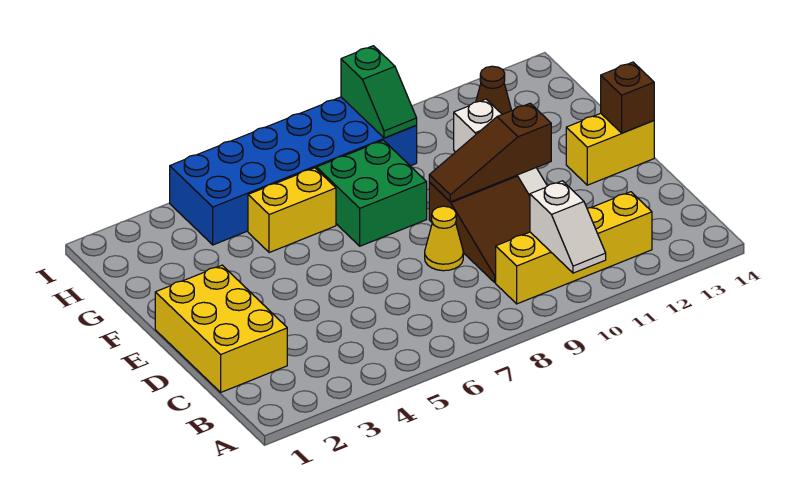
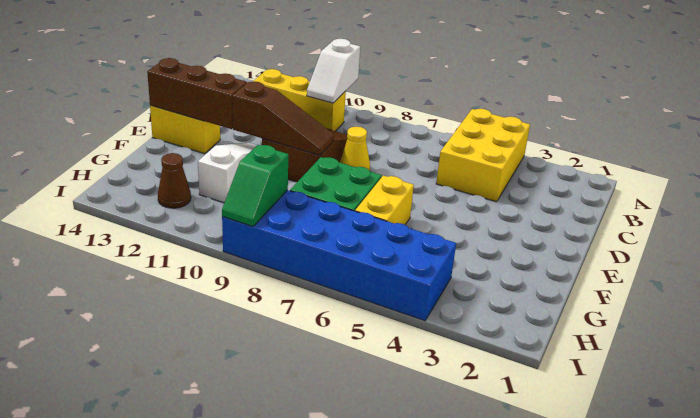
white 1x2 slope [530,181,606,273] -> white 1x2 slope turned to [307,39,360,103]
yellow 1x4 brick [496,192,652,304] -> yellow 1x3 brick [253,69,346,131]
yellow 2x3 brick [155,265,287,392] -> yellow 2x3 brick moved to [436,109,530,202]
brown 1x1 brick [601,62,654,133] -> brown 1x3 brick [147,58,247,129]
yellow 1x2 brick [248,168,336,253] -> yellow 1x2 brick turned to [355,176,414,225]
green 1x2 slope [341,46,417,138] -> green 1x2 slope turned to [222,145,288,226]

